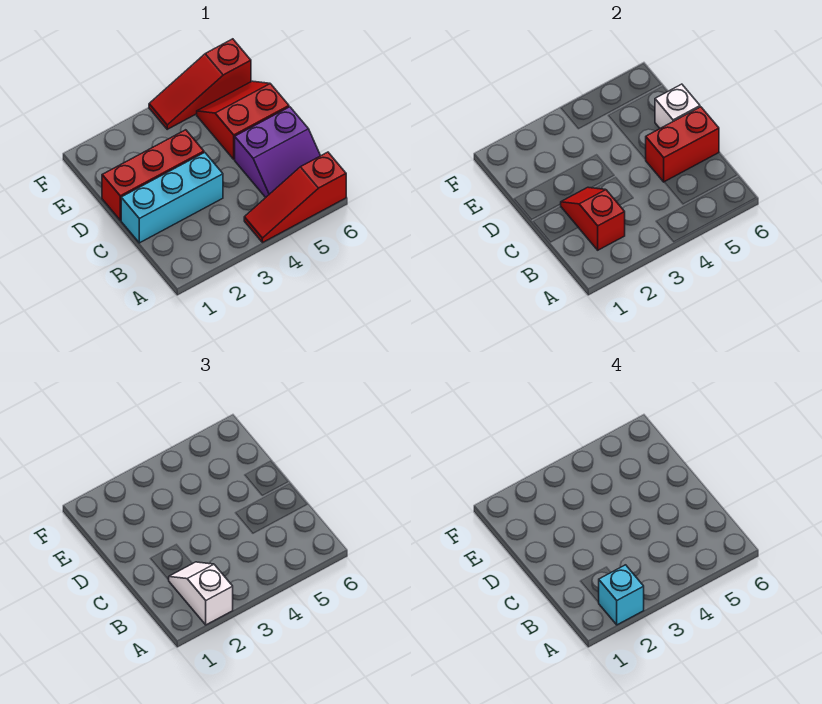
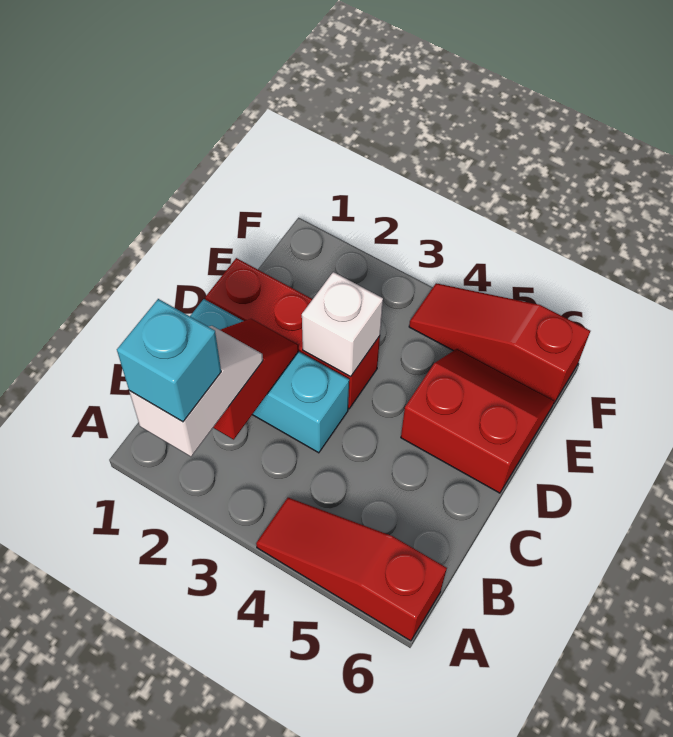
purple 2x2 slope [235,107,320,197] -> none
red 1x2 brick [646,107,719,182] -> none
white 1x1 brick [655,84,700,128] -> white 1x1 brick moved to [302,272,383,377]

